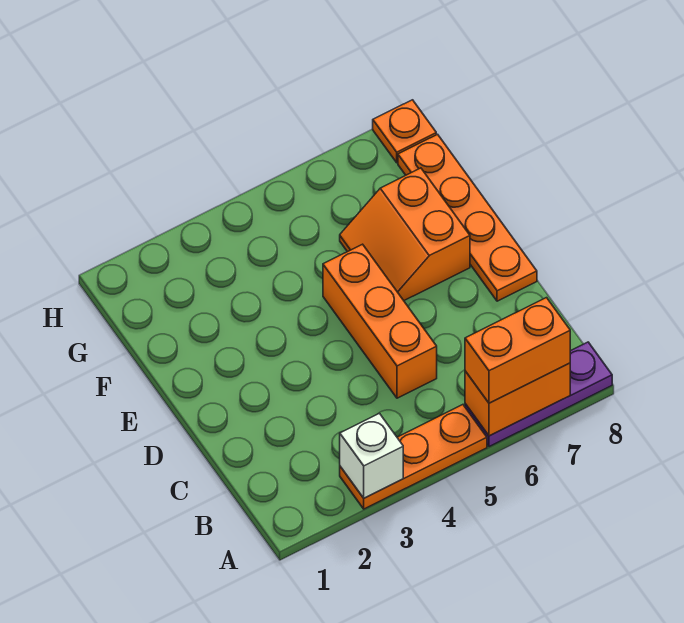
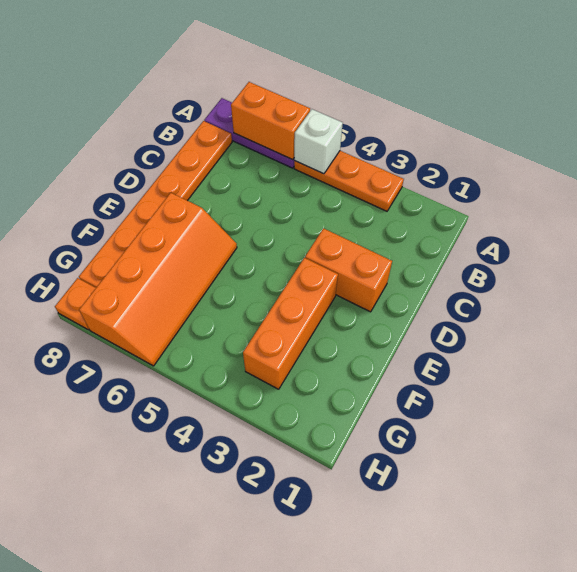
white 1x1 brick [340,413,403,498] -> white 1x1 brick moved to [294,109,343,174]
orange 1x2 brick [465,298,570,403] -> orange 1x2 brick moved to [305,228,392,312]
orange 1x3 brick [323,244,437,398] -> orange 1x3 brick moved to [243,258,338,389]
orange 1x4 plate [398,134,537,301] -> orange 1x6 plate [79,121,232,288]
orange 2x2 slope [340,168,470,300] -> orange 2x4 slope [79,193,237,366]

